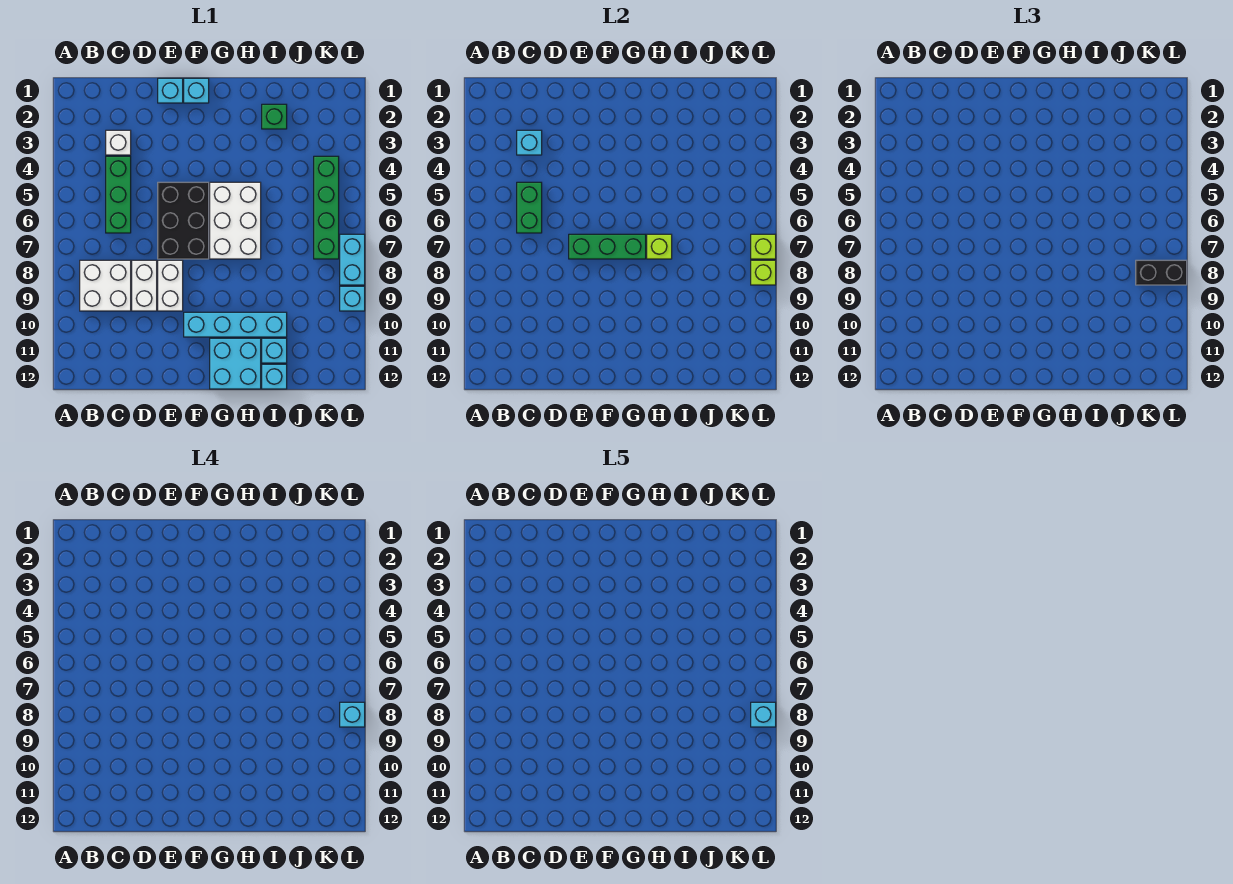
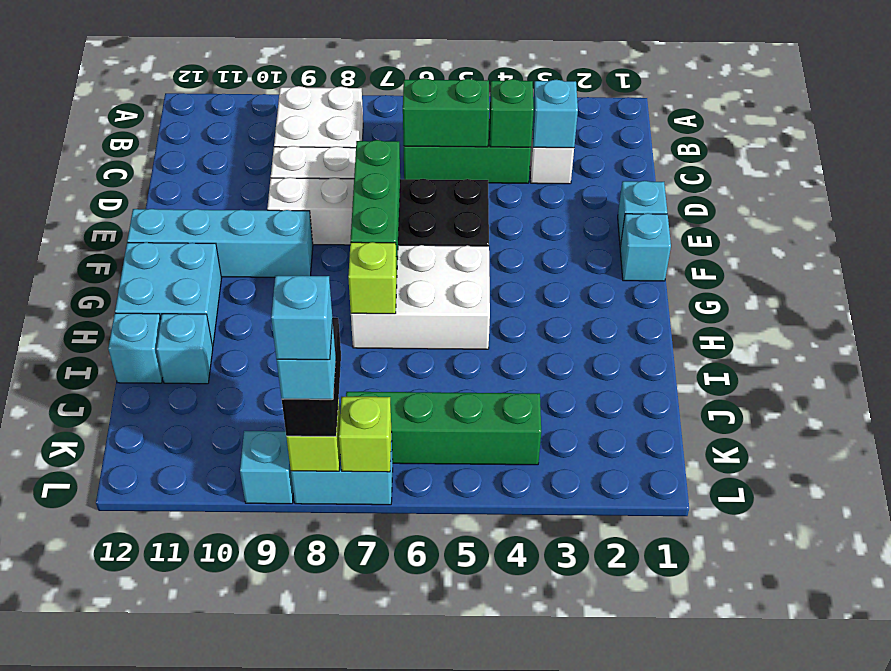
cyan 1x4 brick [184,312,287,337] -> cyan 1x4 brick turned to [127,209,313,277]
green 1x1 brick [262,104,287,129] -> green 1x1 brick moved to [490,79,534,147]

